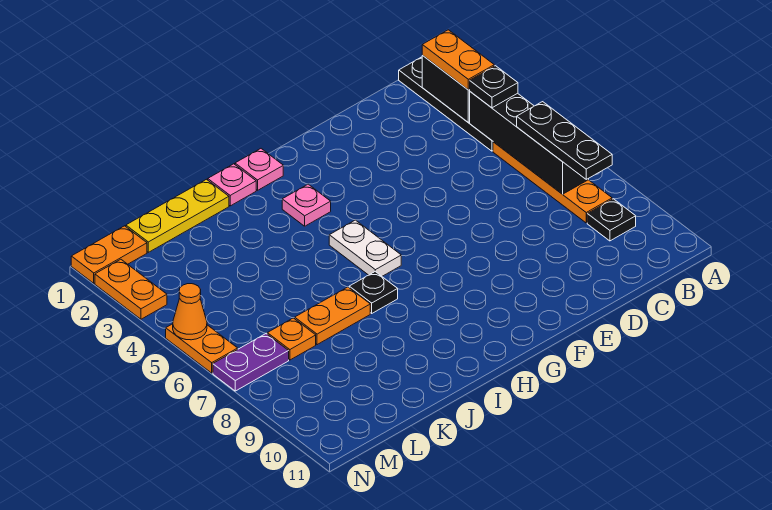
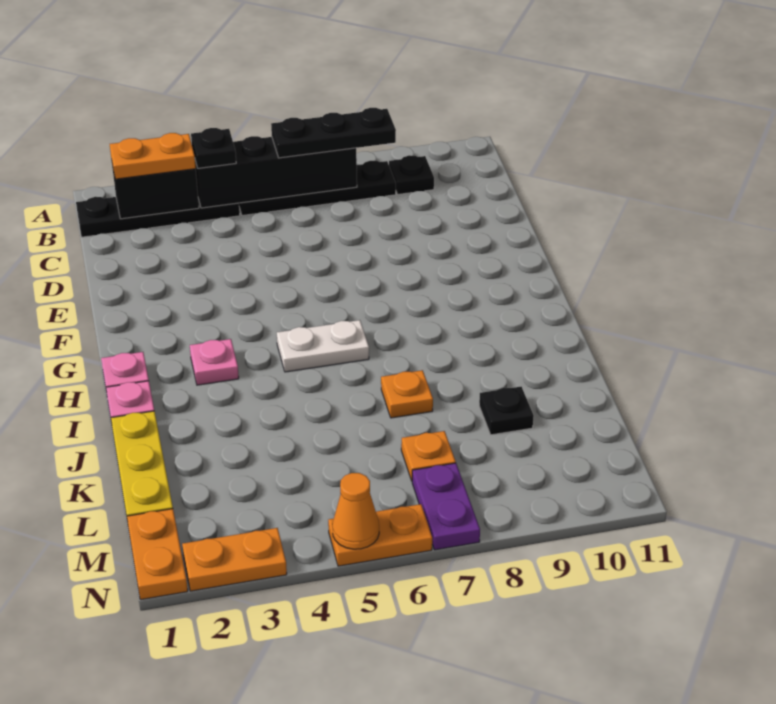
orange 1x4 plate [493,142,612,223] -> black 1x4 plate [239,161,396,216]
black 1x1 plate [349,272,398,313] -> black 1x1 plate moved to [479,387,534,435]
orange 1x2 plate [295,287,370,345] -> orange 1x1 plate [381,370,433,418]

